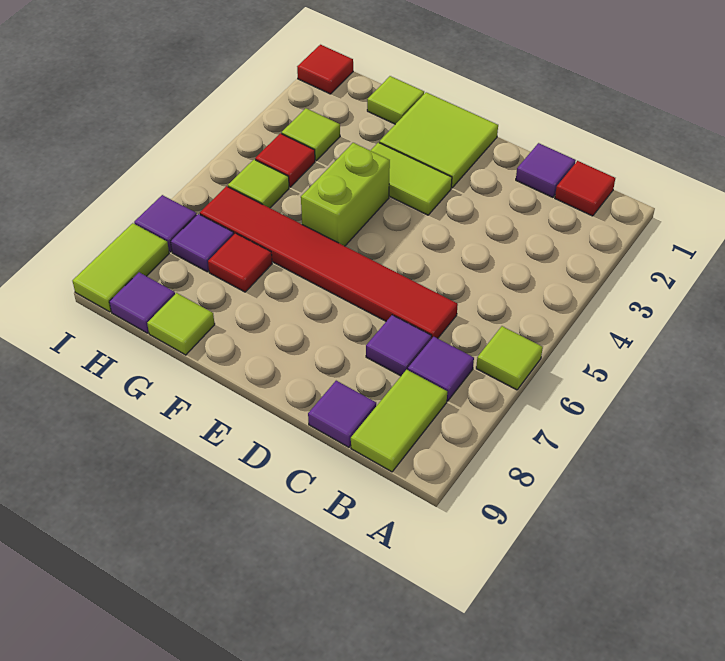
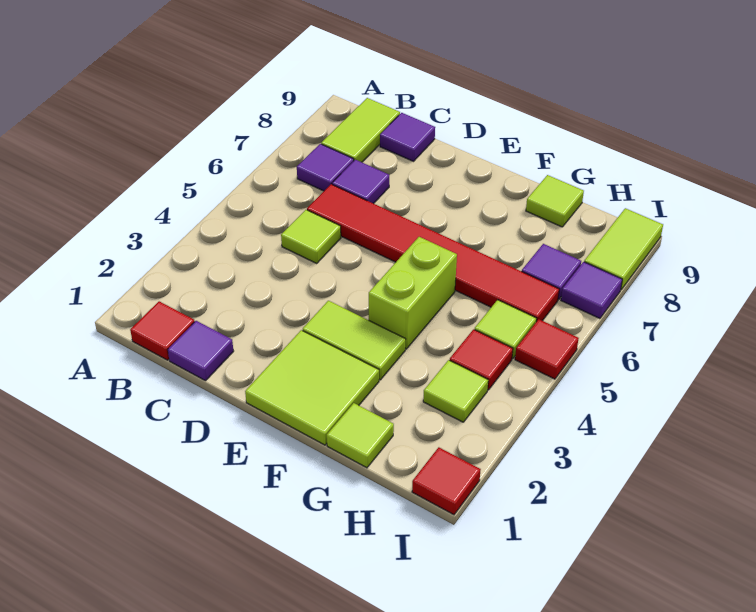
lime 1x1 tile [476,326,543,390] -> lime 1x1 tile moved to [281,210,341,263]
red 1x1 tile [208,233,272,292] -> red 1x1 tile moved to [515,319,579,379]
purple 1x1 tile [109,272,175,333] -> none

